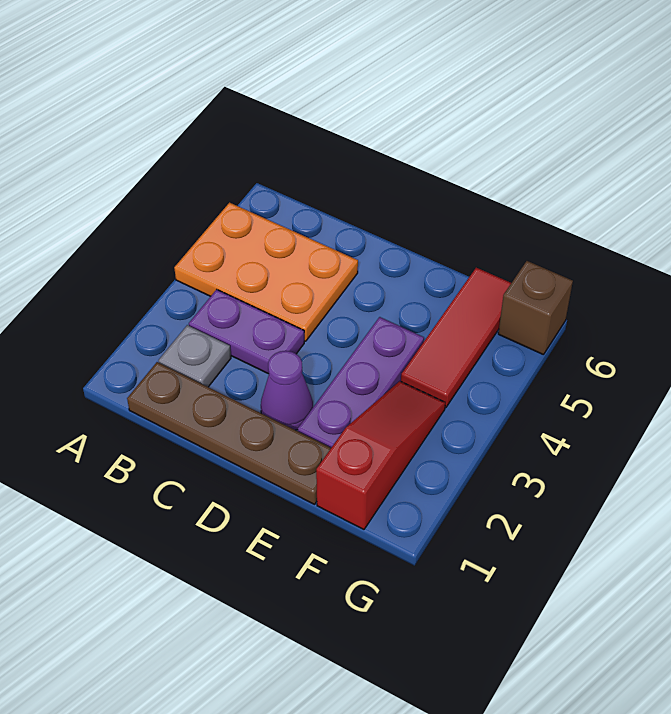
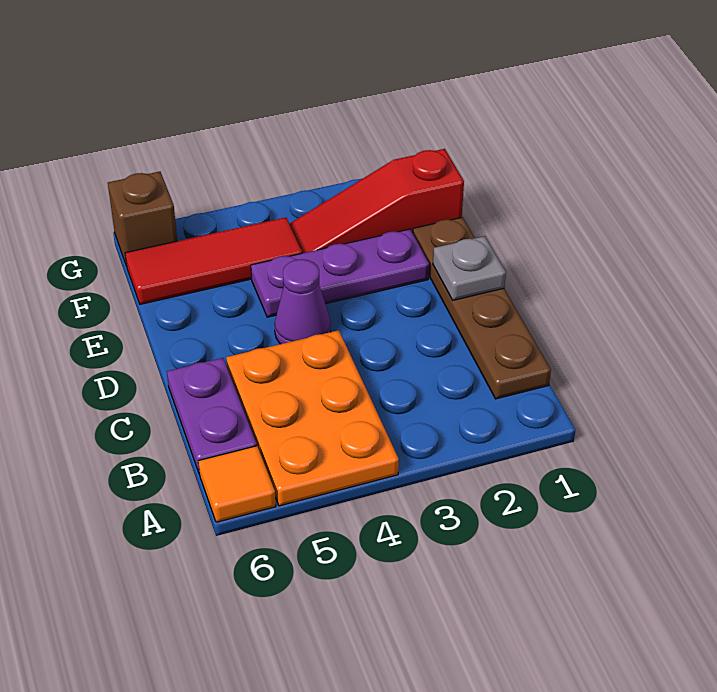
none -> orange 1x1 tile [198,446,276,522]
grey 1x1 plate [158,325,231,387] -> grey 1x1 plate moved to [433,236,506,300]
purple 1x2 plate [189,290,304,374] -> purple 1x2 plate moved to [167,358,257,474]
purple 1x1 cone [261,351,313,430] -> purple 1x1 cone moved to [274,259,331,344]

